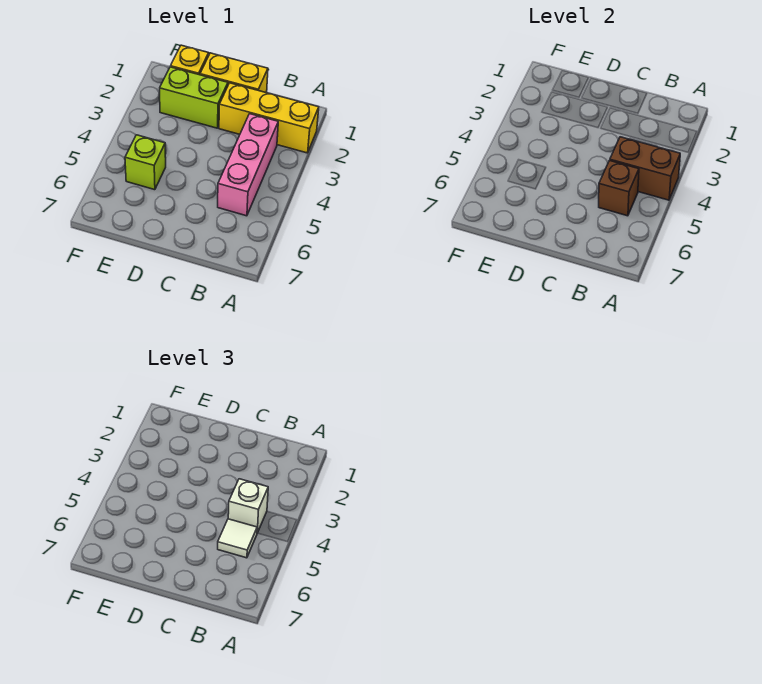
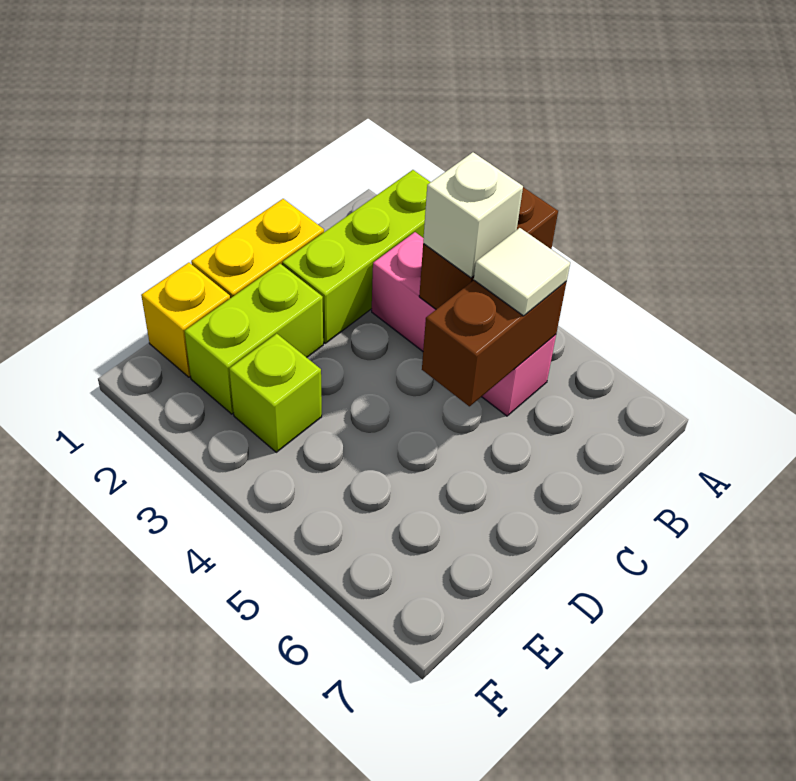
yellow 1x3 brick [219,83,319,153] -> lime 1x3 brick [282,170,431,343]
brown 1x1 brick [599,160,639,216] -> brown 1x2 brick [422,280,566,406]
lime 1x1 brick [125,135,166,190] -> lime 1x1 brick moved to [229,334,322,452]

